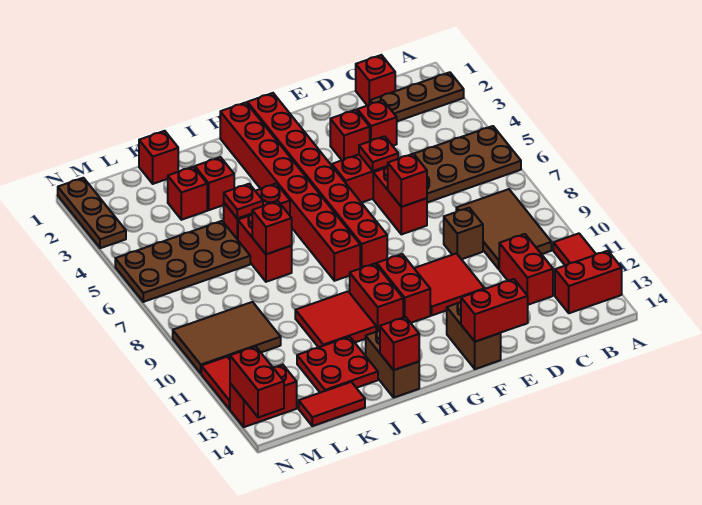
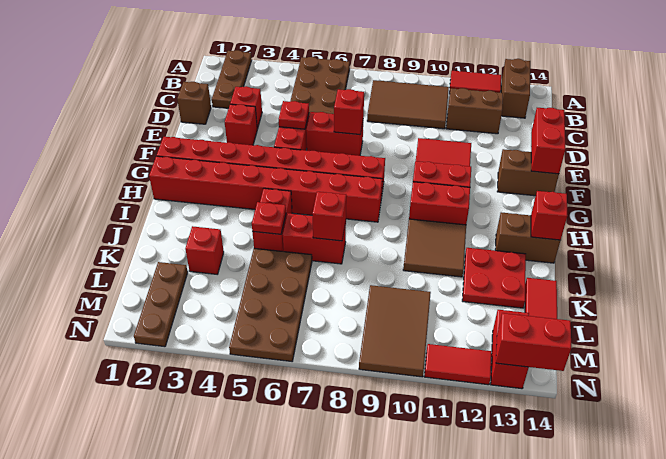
red 1x2 brick [555,251,622,313] -> brown 1x2 brick [501,59,530,118]
red 1x1 brick [356,55,395,106] -> none
red 1x2 brick [499,234,553,305] -> brown 1x2 brick [446,88,503,134]
brown 1x1 brick [444,208,483,259] -> brown 1x1 brick moved to [177,82,211,124]
red 2x2 tile [295,291,376,347] -> brown 2x2 tile [403,219,466,277]
red 1x1 brick [195,157,234,210] -> none
red 1x1 brick [139,131,178,184] -> none
brown 1x3 plate [58,178,126,248] -> brown 1x3 plate turned to [134,262,188,347]

